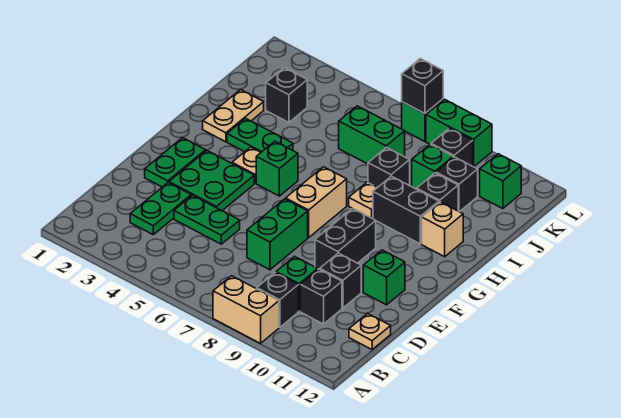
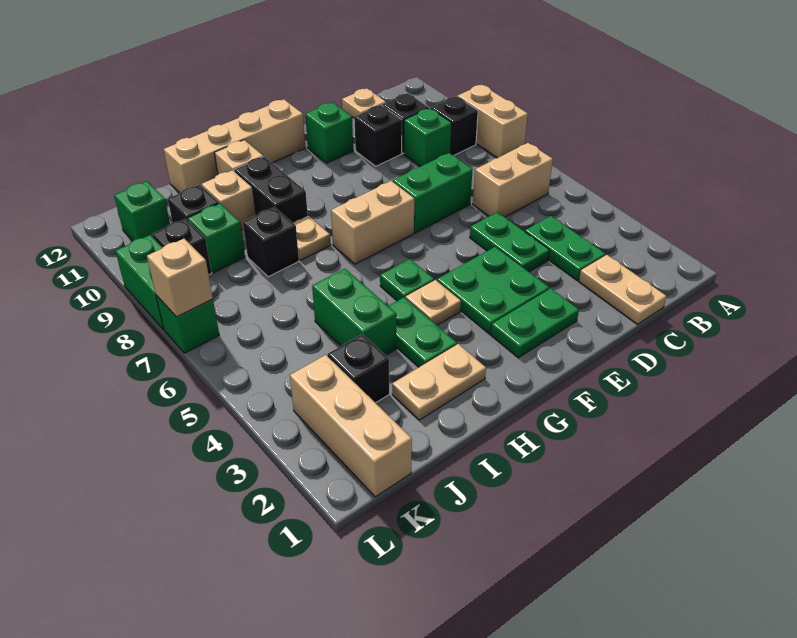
none -> tan 1x2 brick [473,143,553,217]
none -> tan 1x2 plate [579,255,666,324]
green 1x2 plate [130,183,191,235] -> green 1x2 plate turned to [524,216,605,280]
black 1x2 brick [315,208,376,269] -> none
none -> tan 1x4 brick [163,99,305,193]
green 1x1 brick [256,141,298,196] -> green 1x1 plate [380,259,434,301]
black 1x1 brick [417,173,458,211] -> tan 1x1 brick [201,170,256,230]
green 1x2 brick [339,106,405,164] -> green 1x2 brick moved to [312,269,396,355]
none -> tan 1x3 brick [290,355,412,497]
black 1x1 brick [402,59,443,114] -> tan 1x1 brick [147,239,213,317]

